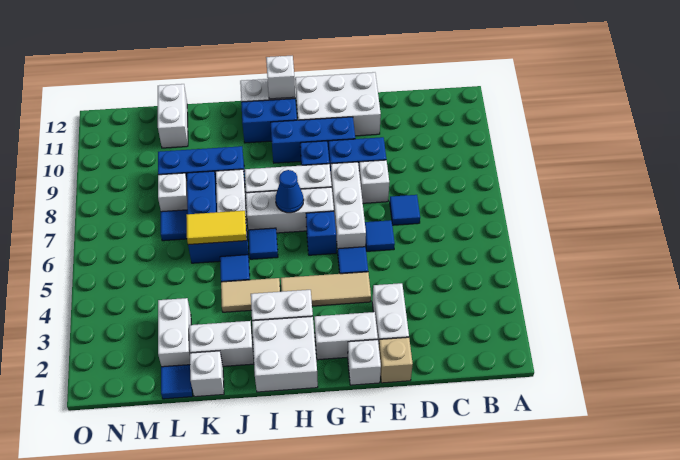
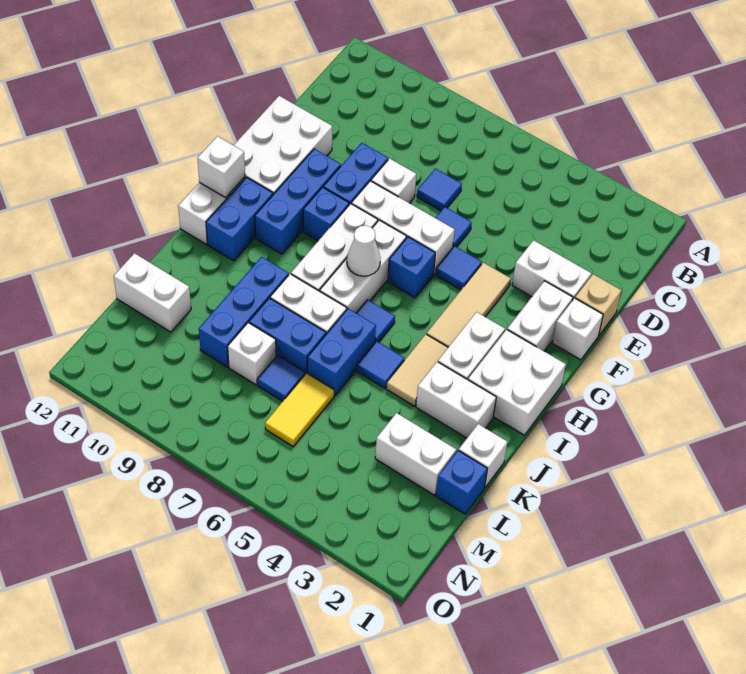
blue 1x1 cone [275,170,304,213] -> white 1x1 cone [347,225,380,276]
white 1x2 brick [189,321,254,366] -> white 1x2 brick turned to [416,362,496,438]
yellow 1x2 tile [186,211,247,245] -> yellow 1x2 tile moved to [265,373,334,447]
blue 1x1 tile [161,365,193,399] -> blue 1x1 brick [436,450,487,514]

